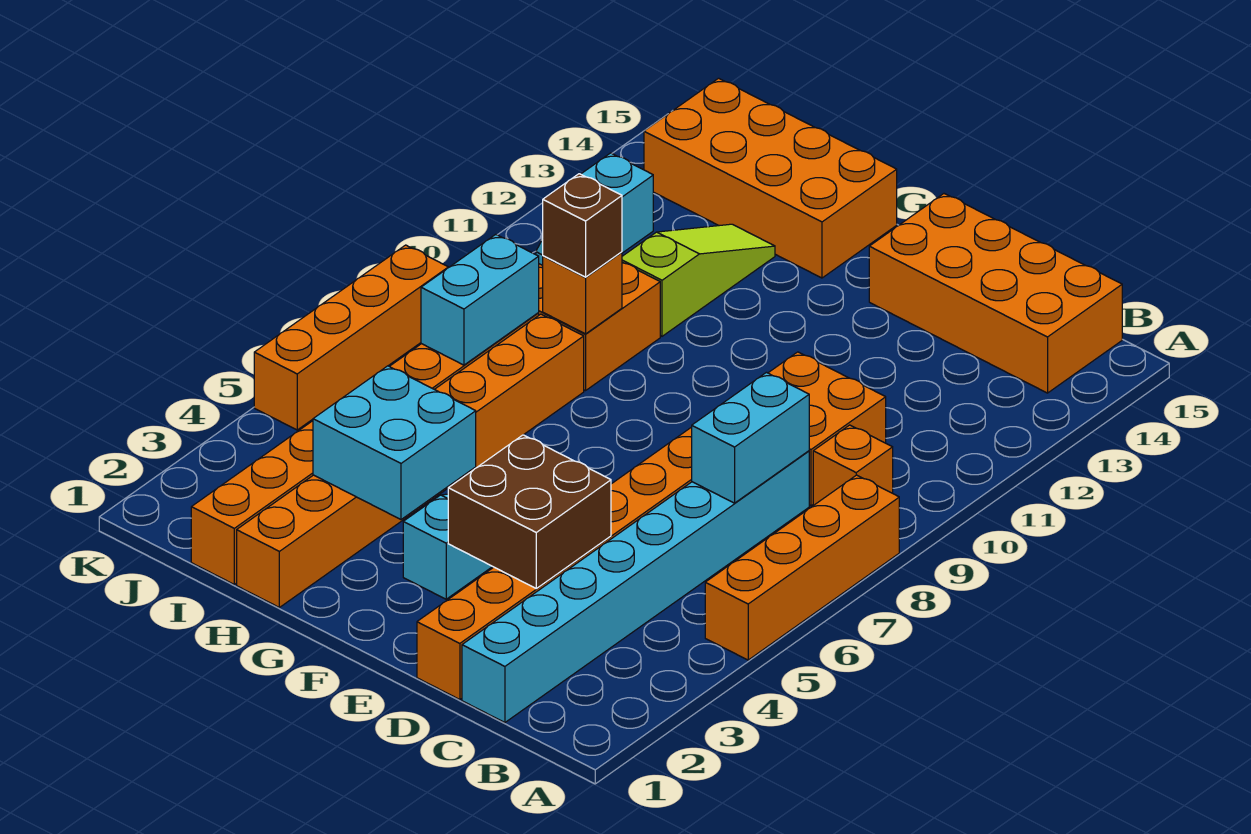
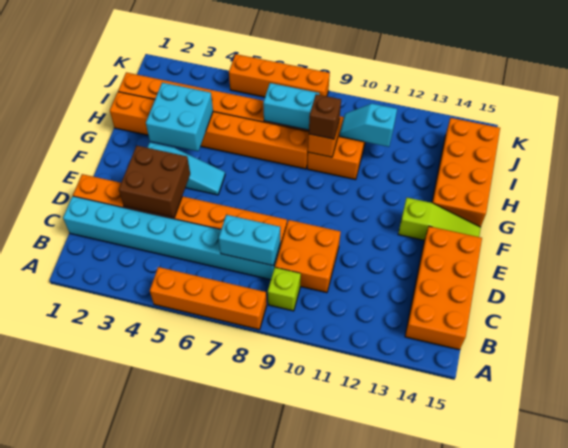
orange 1x1 brick [813,425,893,505] -> lime 1x1 brick [268,268,301,311]
lime 1x3 slope [622,224,775,336] -> lime 1x3 slope moved to [398,198,481,240]

